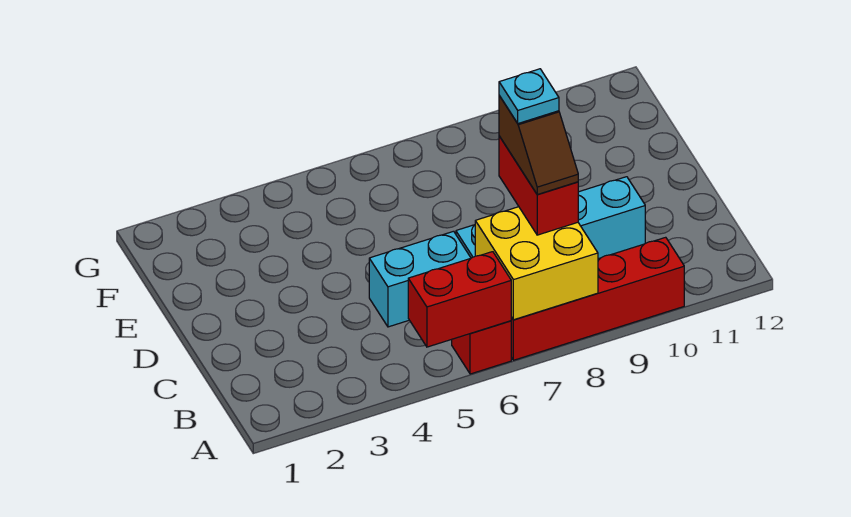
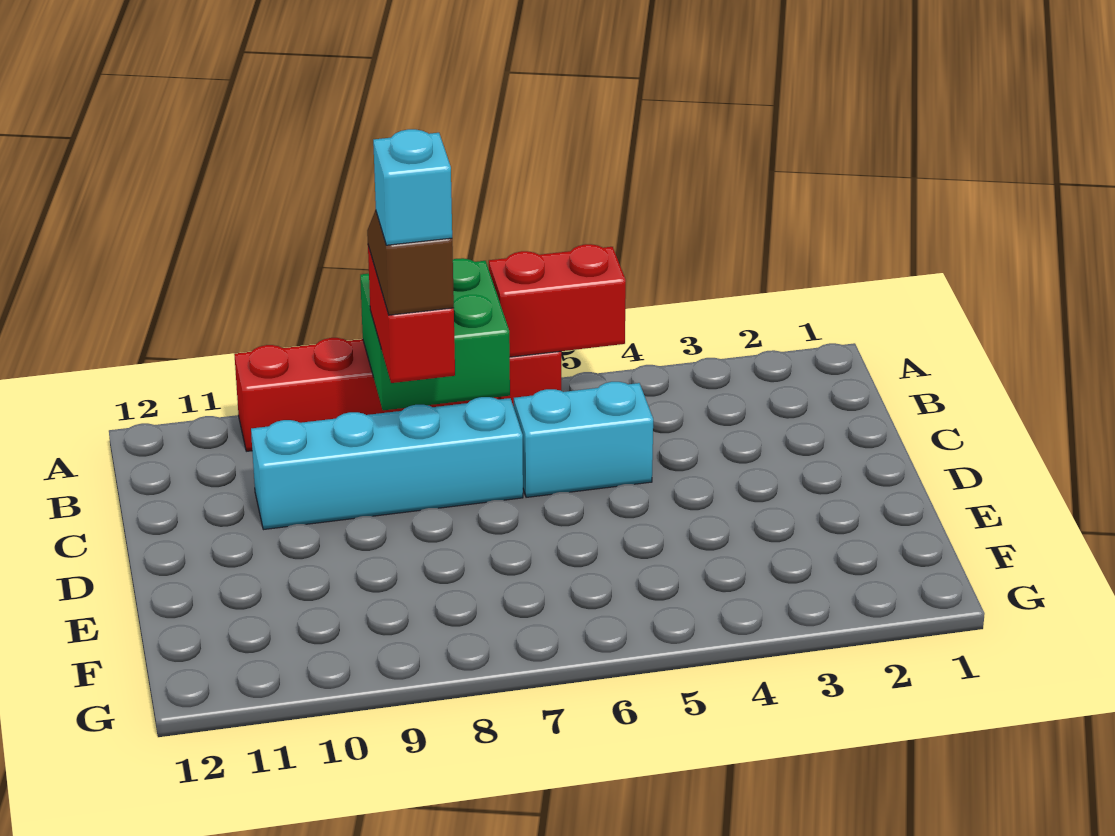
yellow 2x2 brick [475,207,598,320] -> green 2x2 brick [360,258,510,410]
cyan 1x1 plate [499,69,559,123] -> cyan 1x1 brick [373,129,452,245]

